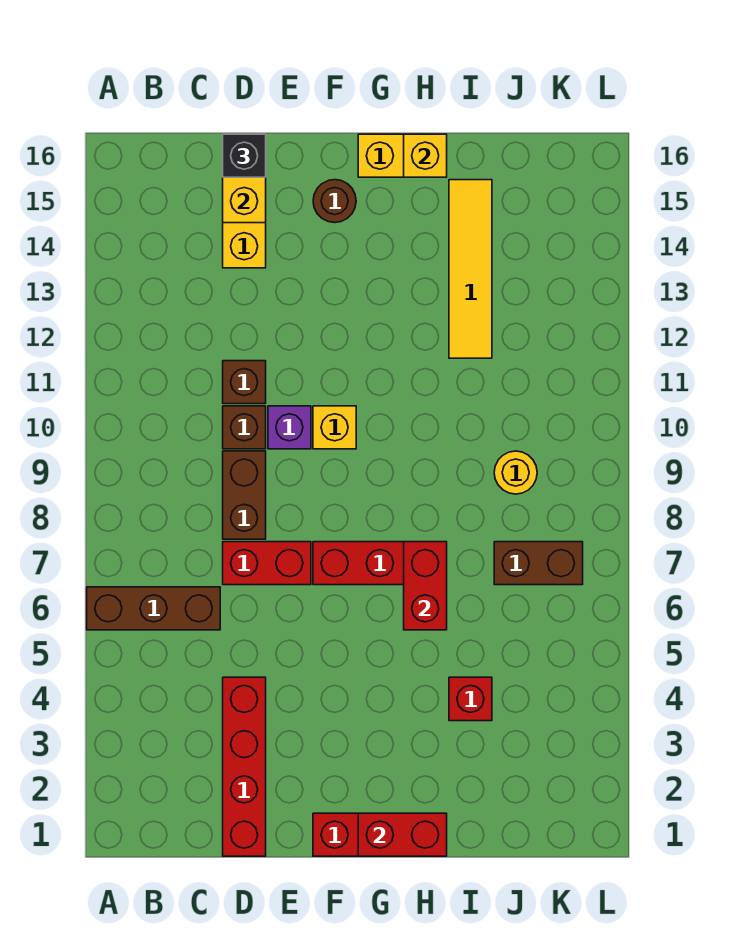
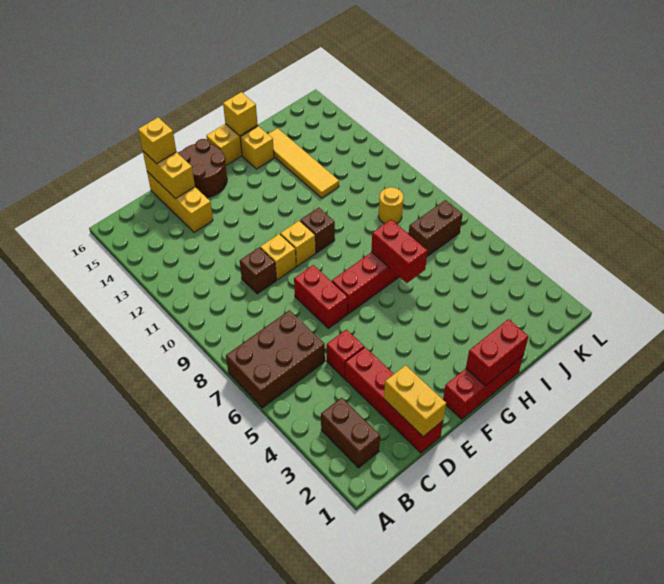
brown 1x3 brick [87,587,220,630] -> brown 2x3 brick [226,310,325,408]
none -> yellow 1x2 brick [384,365,446,437]
red 1x2 brick [223,542,311,585] -> red 1x2 brick turned to [294,265,348,328]
brown 1x2 brick [223,451,266,539] -> brown 1x2 brick moved to [321,398,380,468]
brown 1x1 brick [223,361,266,404] -> brown 1x1 brick moved to [300,208,335,253]
black 1x1 brick [223,134,266,177] -> yellow 1x1 brick [138,117,176,164]
purple 1x1 brick [268,406,311,449] -> yellow 1x1 brick [260,234,296,280]
brown 1x1 round brick [313,180,356,223] -> brown 2x2 round brick [178,139,227,198]
none -> yellow 1x1 brick [240,126,274,169]
red 1x1 brick [449,677,492,721] -> red 1x1 brick moved to [327,330,364,378]

